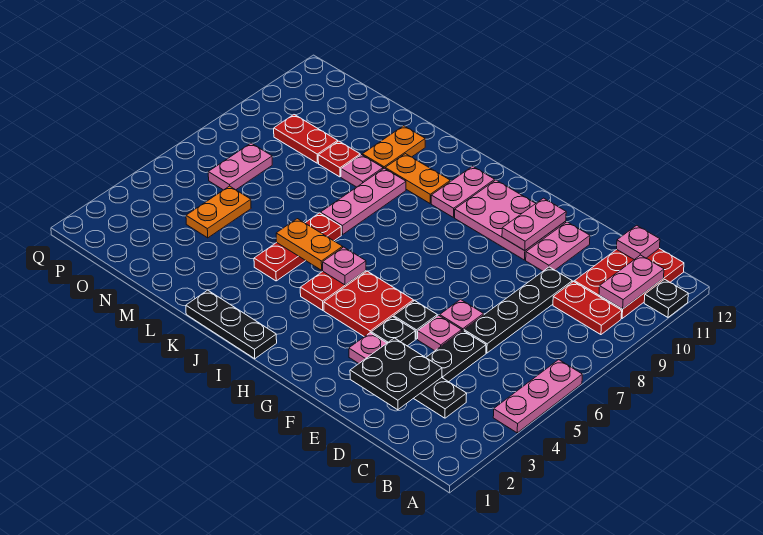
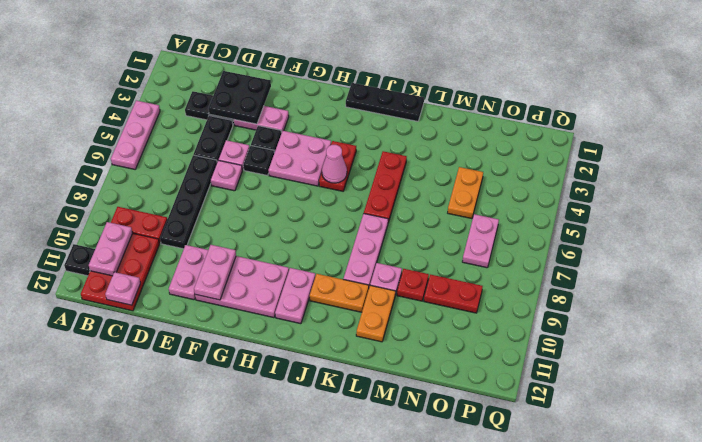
red 2x2 plate [324,271,413,337] -> pink 2x2 plate [268,131,331,186]
pink 1x1 plate [323,247,366,285] -> pink 1x1 cone [322,145,347,183]
orange 1x2 plate [276,219,343,270] -> none

